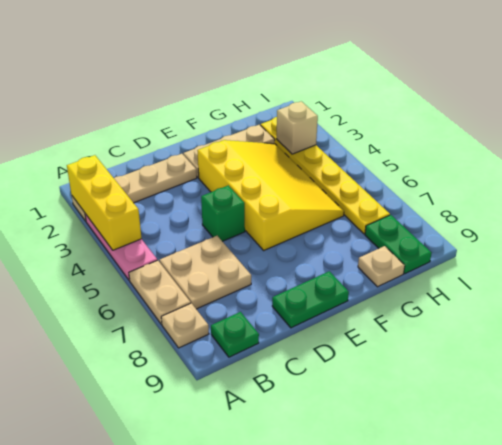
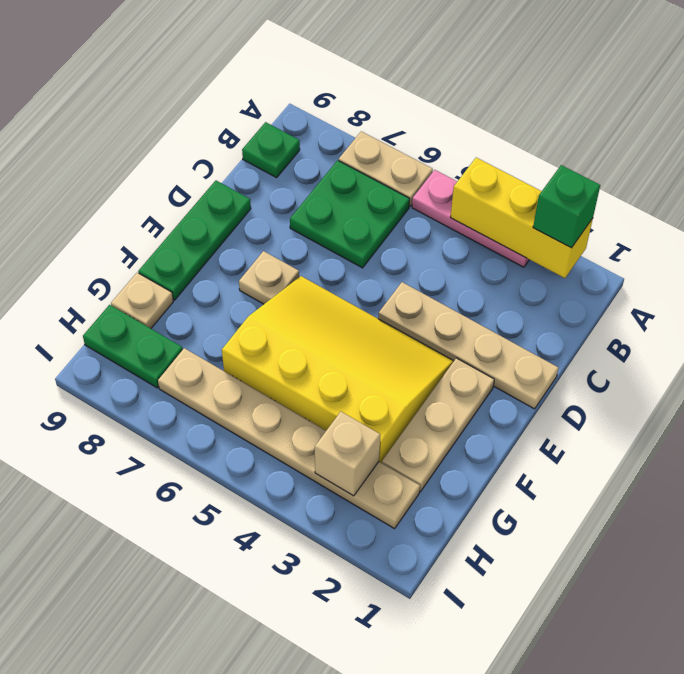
tan 1x4 plate [72,154,197,221] -> tan 1x4 plate turned to [378,282,559,409]
tan 1x1 plate [161,303,209,348] -> tan 1x1 plate moved to [239,251,299,304]
tan 2x2 plate [160,236,251,309] -> green 2x2 plate [290,160,410,268]
green 1x1 brick [201,185,245,241] -> green 1x1 brick moved to [533,165,600,248]
green 1x2 plate [272,271,349,328] -> green 1x3 plate [138,181,251,300]
yellow 3x4 slope [197,140,344,250] -> yellow 3x4 slope turned to [222,276,454,463]
yellow 1x6 plate [261,117,390,234] -> tan 1x6 plate [158,348,420,529]

